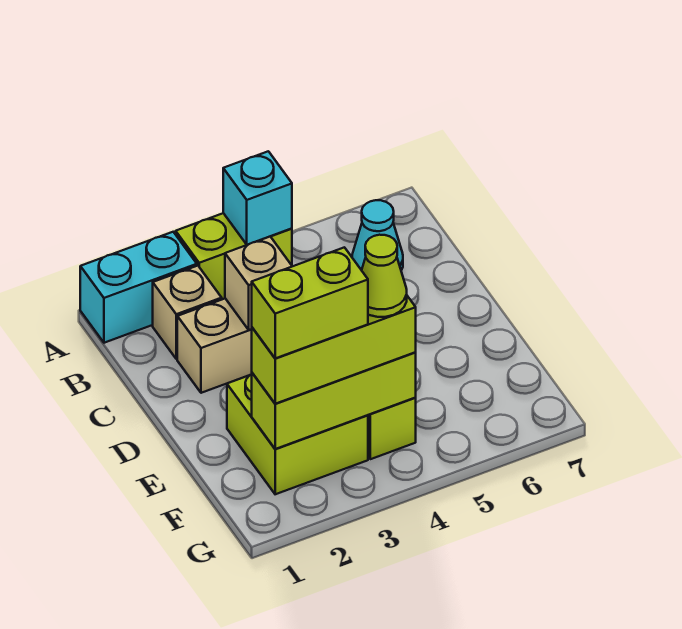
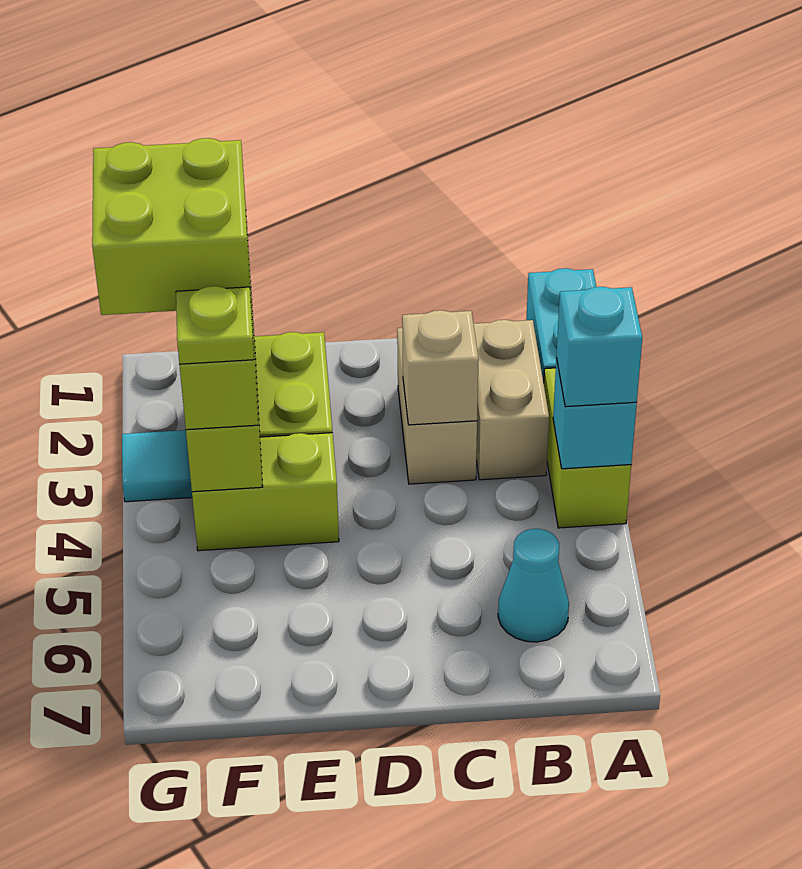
none -> cyan 1x1 brick [556,287,642,407]
tan 1x1 brick [153,266,222,359] -> tan 1x2 brick [474,320,549,480]
lime 1x2 brick [252,247,368,358] -> lime 2x2 brick [92,138,251,315]
lime 1x1 cone [362,235,407,317] -> lime 1x1 plate [176,286,254,364]
none -> cyan 1x1 tile [122,430,192,502]

